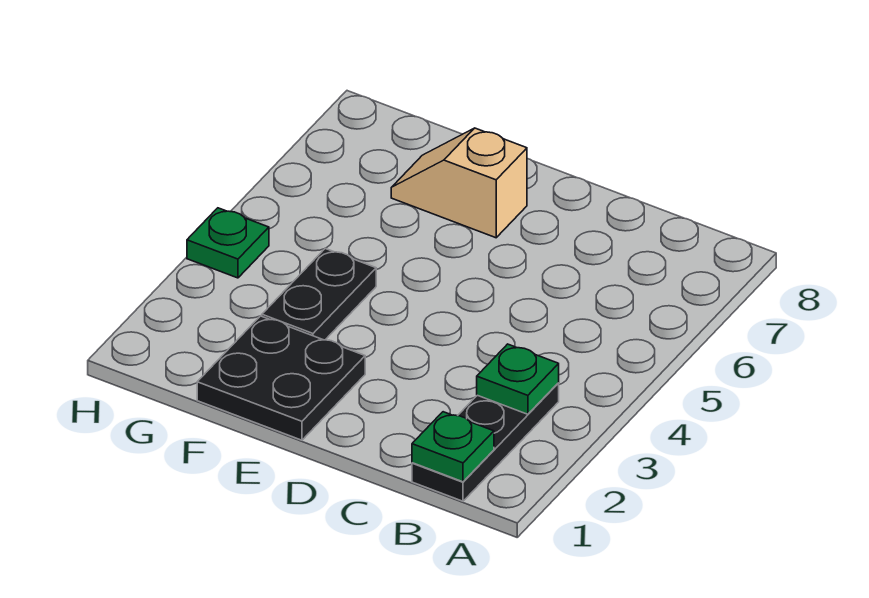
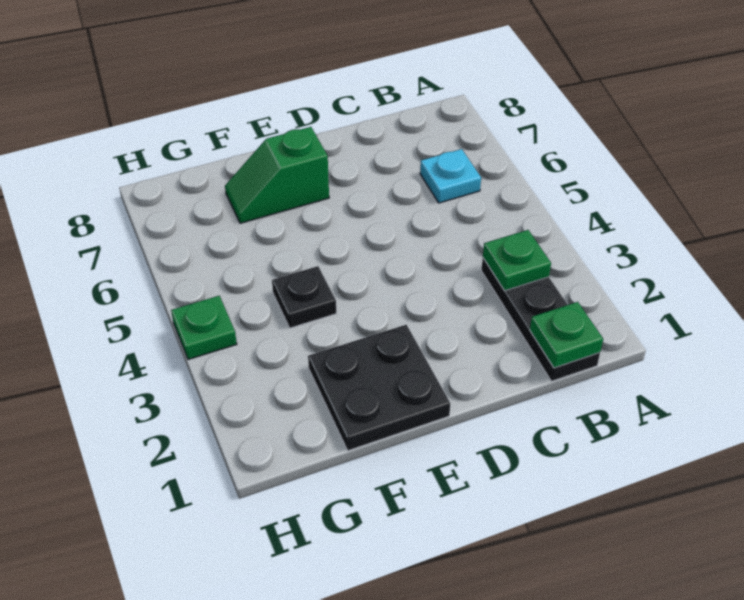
none -> cyan 1x1 plate [420,149,481,203]
tan 1x2 slope [391,128,527,238] -> green 1x2 slope [225,127,329,223]
black 1x2 plate [262,248,376,340] -> black 1x1 plate [272,266,336,328]

